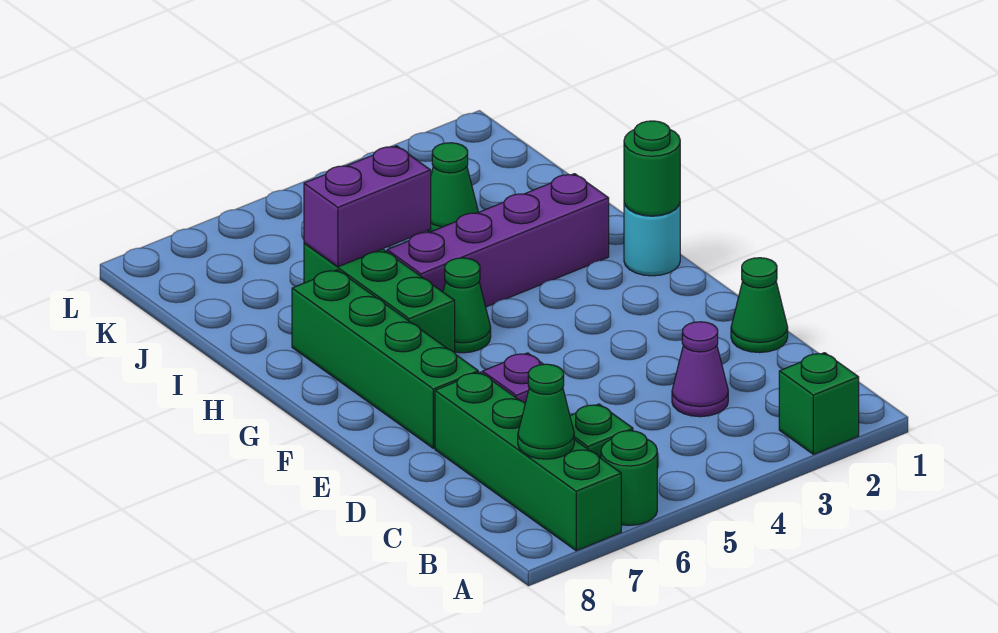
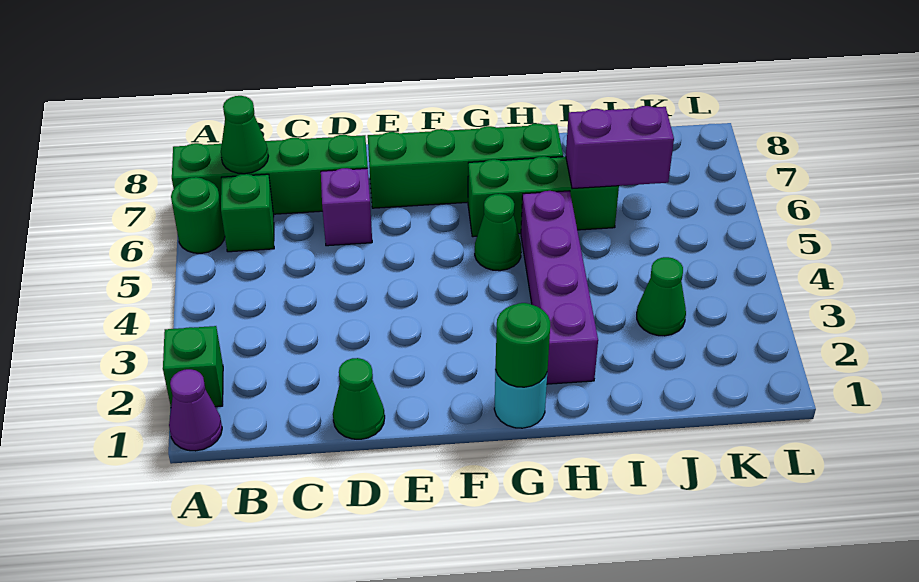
purple 1x1 cone [672,322,728,417] -> purple 1x1 cone moved to [169,369,222,451]
purple 1x2 brick [304,146,431,267] -> purple 1x2 brick turned to [566,106,674,189]

